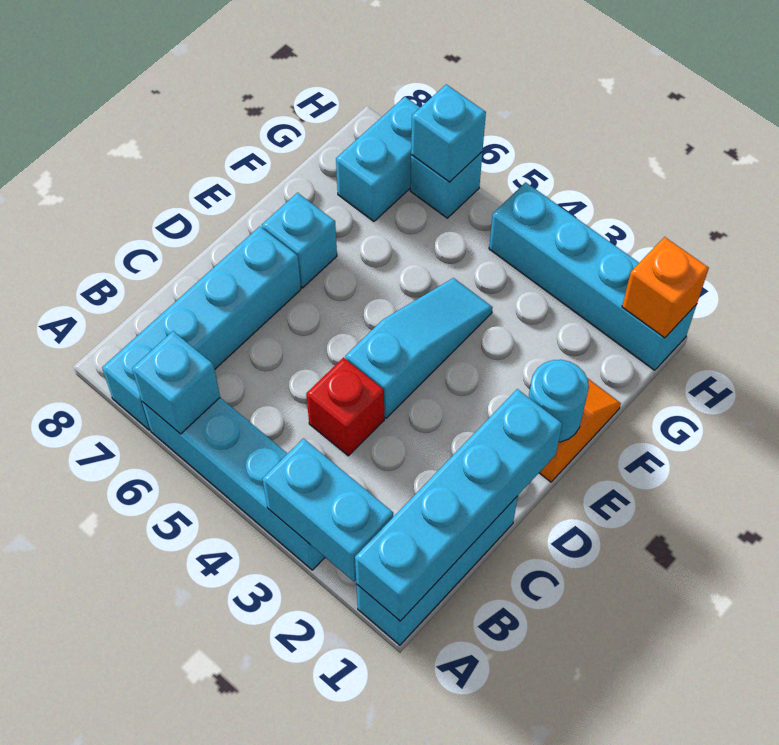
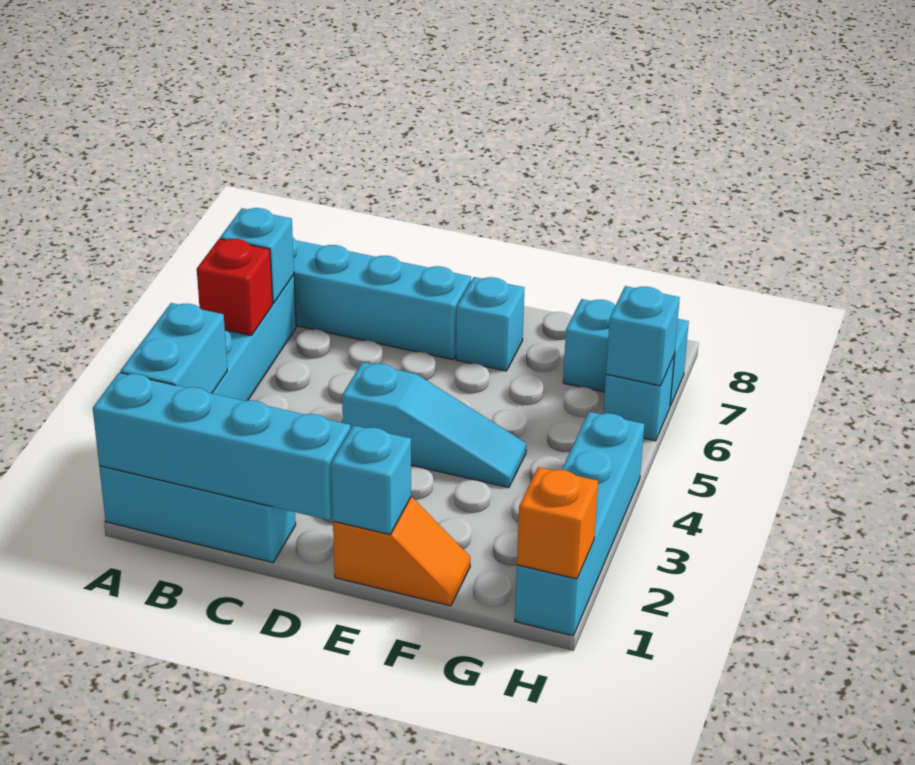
red 1x1 brick [306,358,384,456] -> red 1x1 brick moved to [197,239,273,336]
cyan 1x1 round brick [529,360,589,442] -> cyan 1x1 brick [331,425,411,535]

